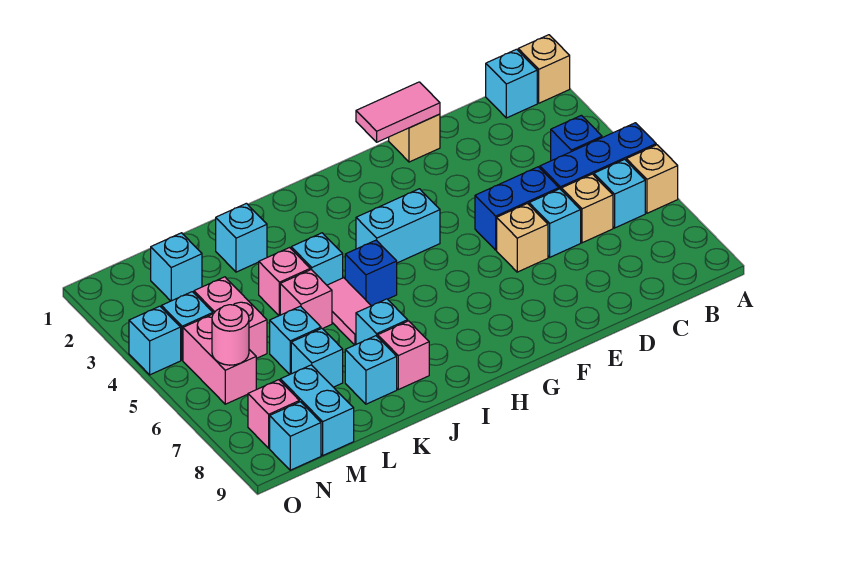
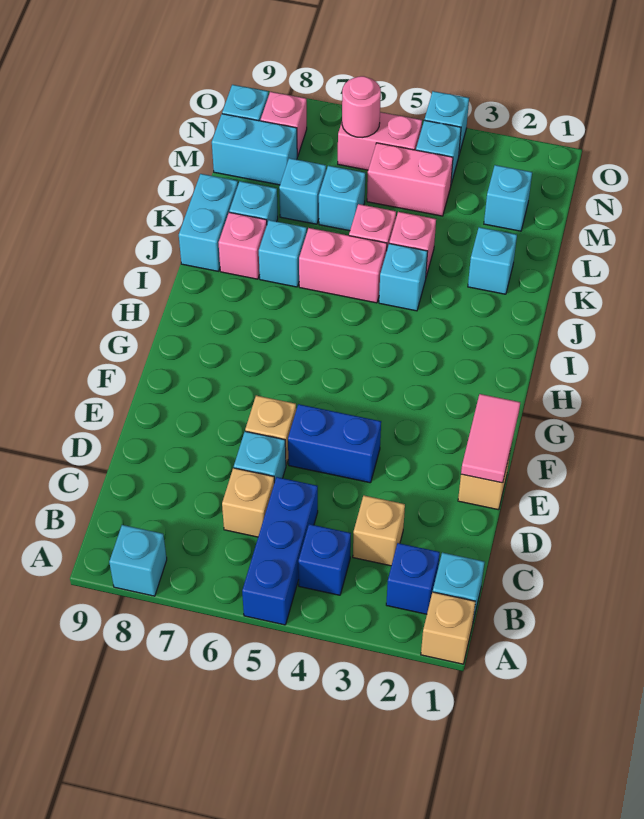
tan 1x1 brick [626,145,678,213] -> tan 1x1 brick moved to [353,496,405,566]
cyan 1x1 brick [594,159,645,228] -> cyan 1x1 brick moved to [109,525,167,596]
blue 1x2 brick [475,167,559,250] -> blue 1x2 brick turned to [288,404,381,483]
cyan 1x2 brick [356,189,440,263] -> cyan 1x2 brick moved to [179,174,238,271]
blue 1x1 brick [345,240,397,306] -> blue 1x1 brick moved to [386,543,440,614]
pink 1x2 tile [327,278,371,345] -> pink 1x2 brick [299,228,387,303]

